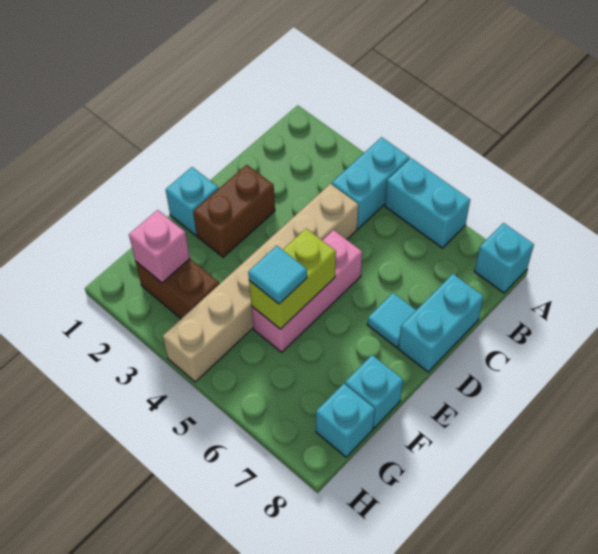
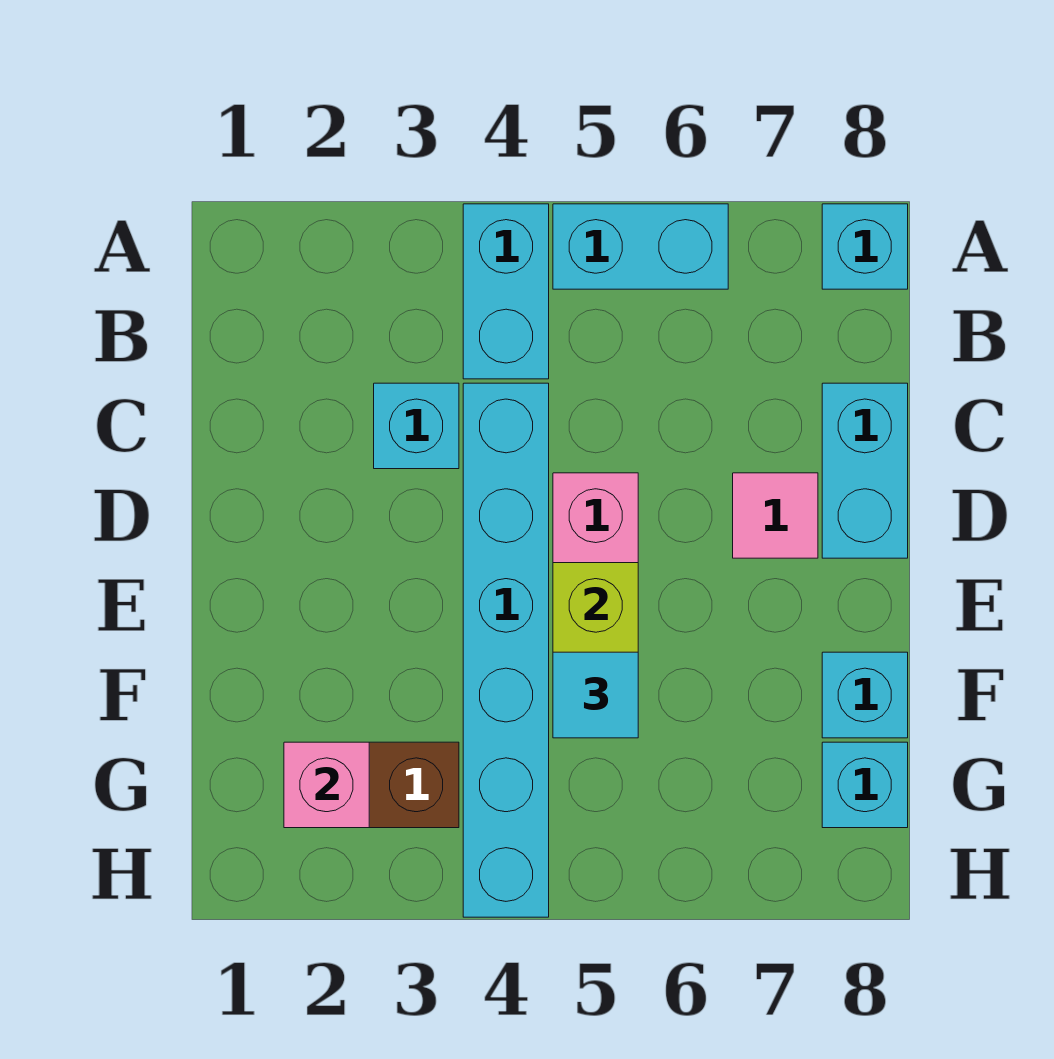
tan 1x6 brick [163,184,358,382] -> cyan 1x6 brick [463,383,549,917]
brown 1x2 brick [193,165,275,257] -> none
cyan 1x1 tile [367,293,416,347] -> pink 1x1 tile [733,473,818,558]
cyan 1x1 brick [166,167,218,235] -> cyan 1x1 brick moved to [374,383,459,469]

